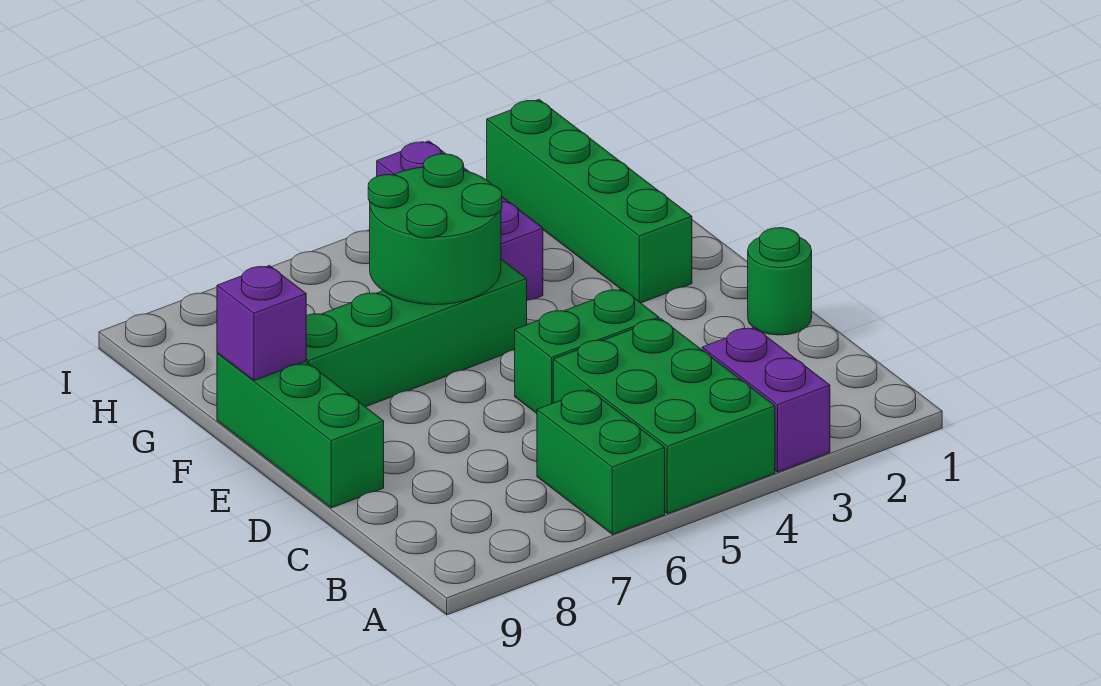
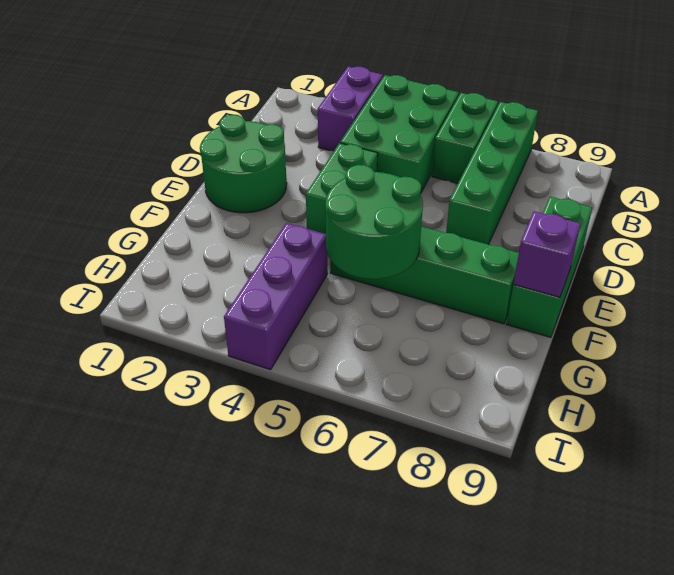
green 1x1 round brick [748,228,812,335] -> green 2x2 round brick [200,114,287,213]
green 1x2 brick [515,289,659,414] -> green 1x2 brick turned to [306,143,378,234]
green 1x4 brick [487,100,692,303] -> green 1x4 brick moved to [446,102,538,244]

